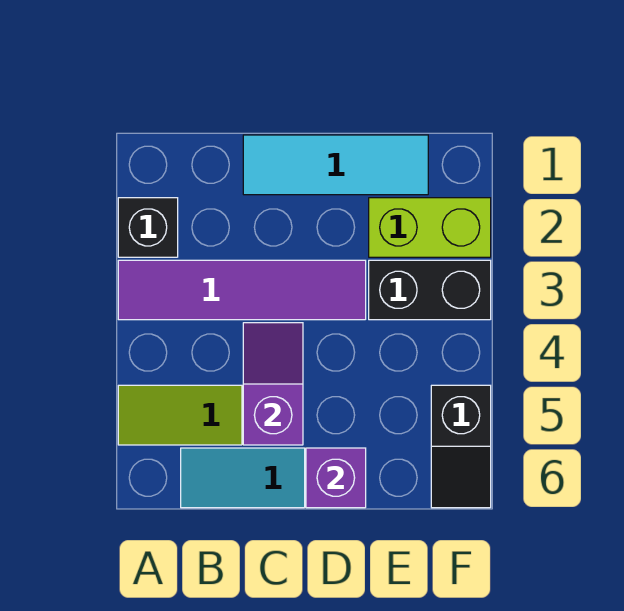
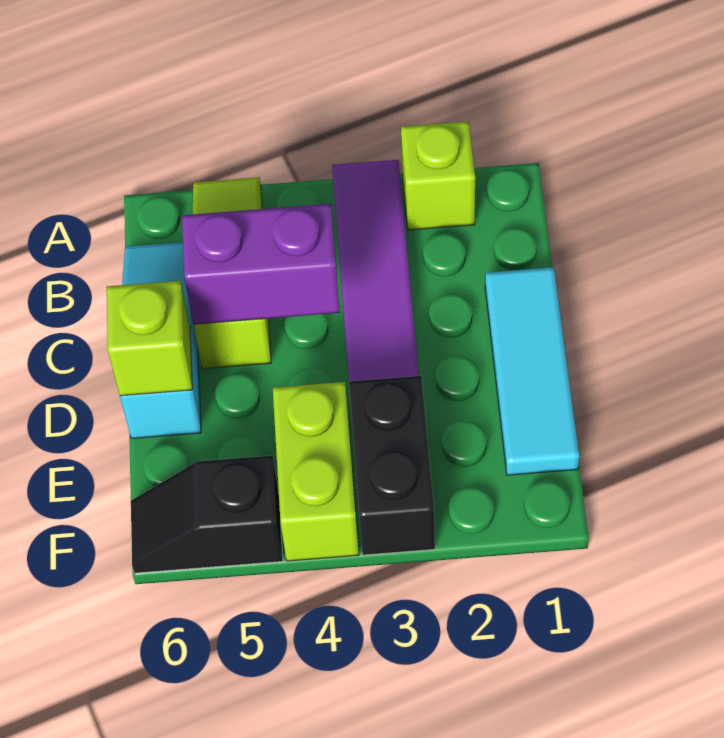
black 1x1 brick [118,198,178,257] -> lime 1x1 brick [401,121,475,230]
purple 1x2 slope [243,323,303,445] -> purple 1x2 brick [182,204,340,324]
purple 1x1 brick [306,448,366,508] -> lime 1x1 brick [107,281,192,396]
lime 1x2 brick [369,198,491,257] -> lime 1x2 brick moved to [273,382,359,561]

